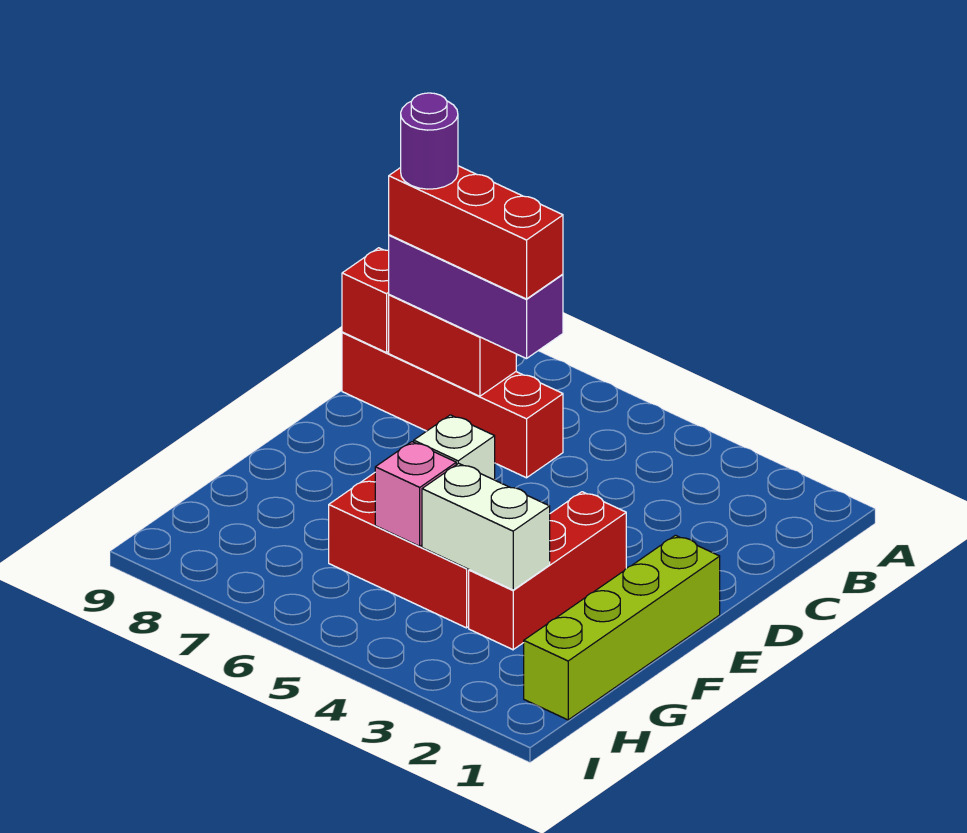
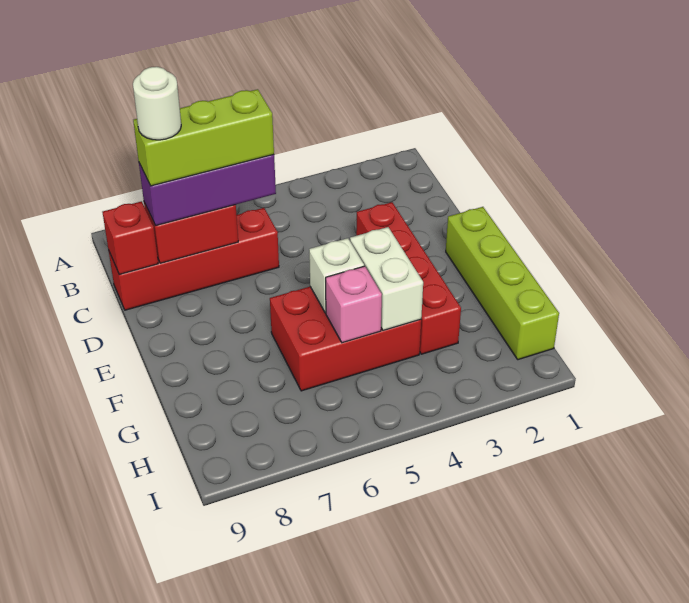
red 1x3 brick [389,166,563,299] -> lime 1x3 brick [133,89,274,186]
purple 1x1 round brick [401,93,458,189] -> white 1x1 round brick [133,67,181,140]
red 1x3 brick [469,492,626,650] -> red 1x4 brick [356,202,461,354]
white 1x2 brick [422,463,550,590] -> white 1x2 brick turned to [350,227,423,331]

